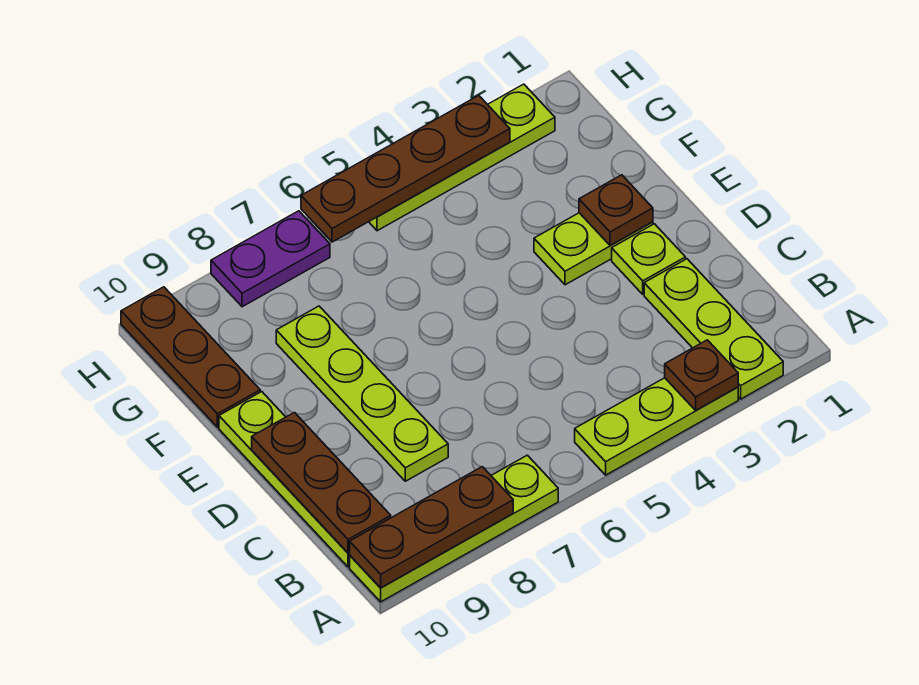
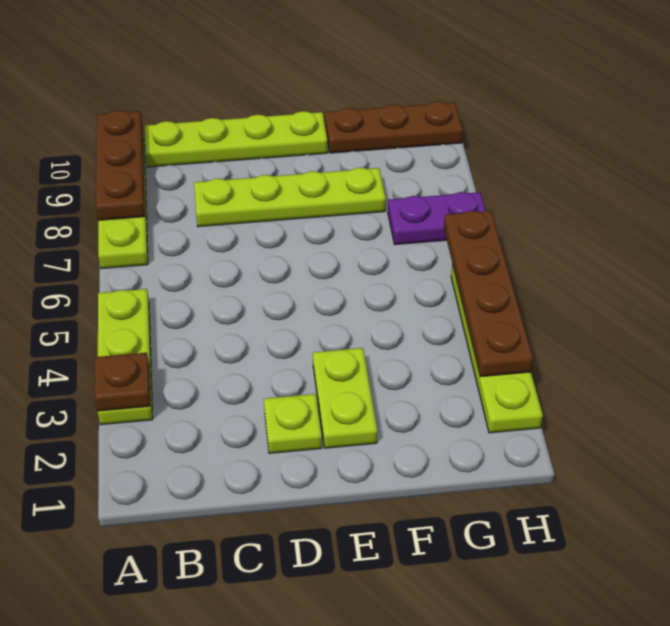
lime 1x3 plate [644,259,783,399] -> none
brown 1x3 plate [252,413,391,553] -> none
brown 1x1 plate [579,175,653,245] -> none
purple 1x2 plate [211,211,330,307] -> purple 1x2 plate turned to [388,192,486,245]

